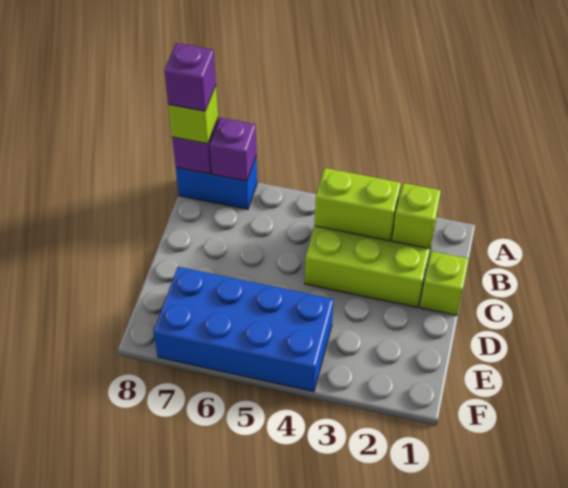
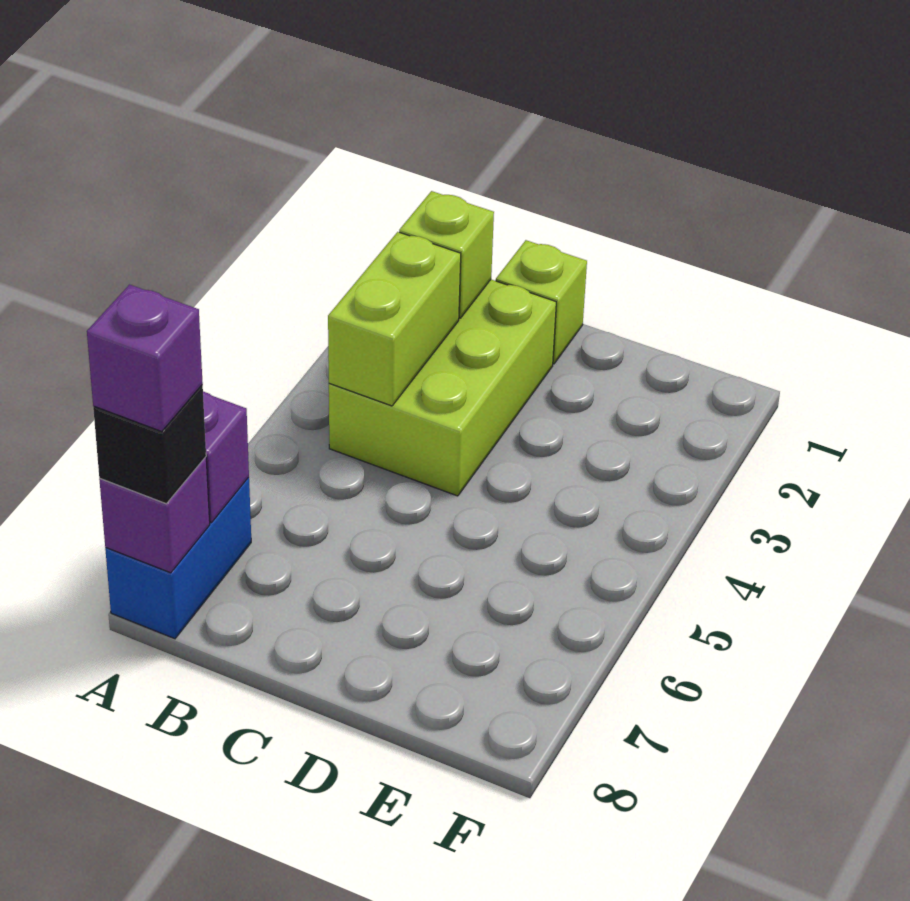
lime 1x1 brick [168,86,218,144] -> black 1x1 brick [93,385,206,504]
blue 2x4 brick [153,267,334,392] -> none

